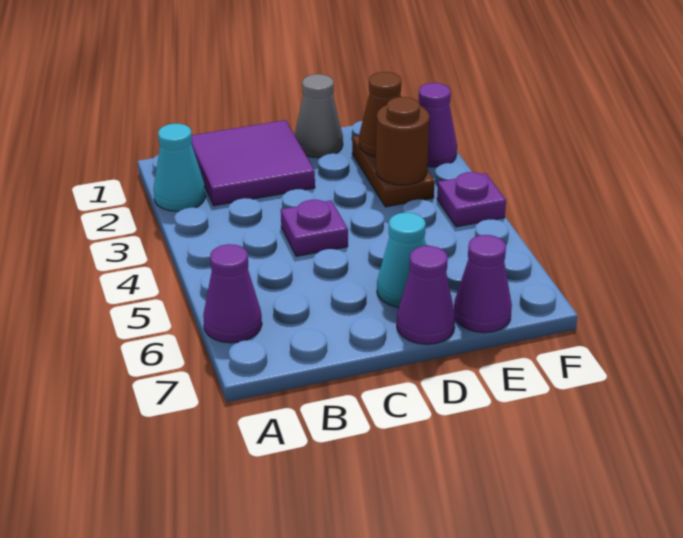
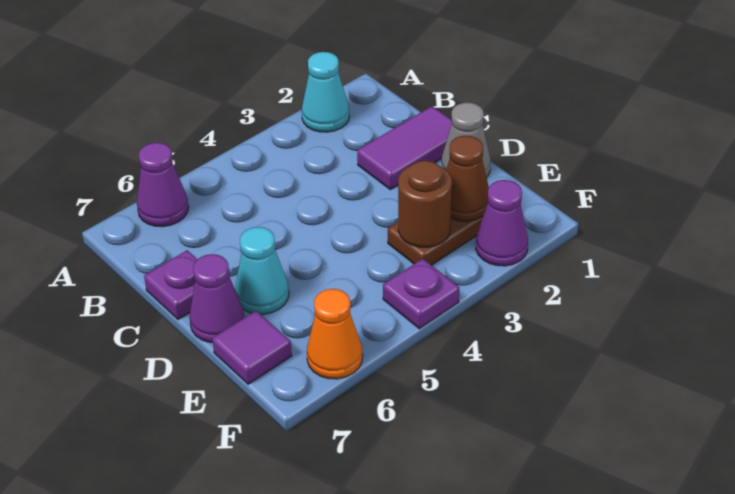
purple 2x2 tile [192,120,315,206] -> purple 1x2 tile [357,106,452,190]
purple 1x1 plate [281,199,348,256] -> purple 1x1 plate moved to [144,250,198,319]
purple 1x1 cone [454,235,512,333] -> purple 1x1 tile [212,311,292,384]
none -> orange 1x1 cone [307,289,363,379]

